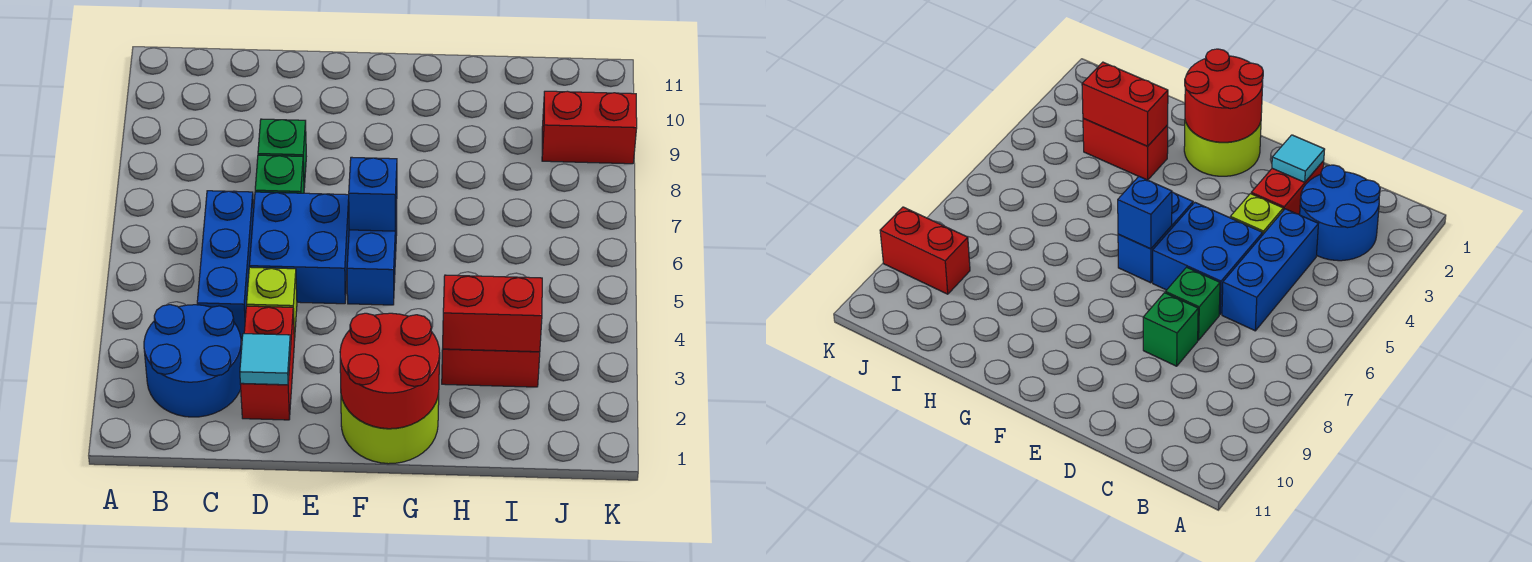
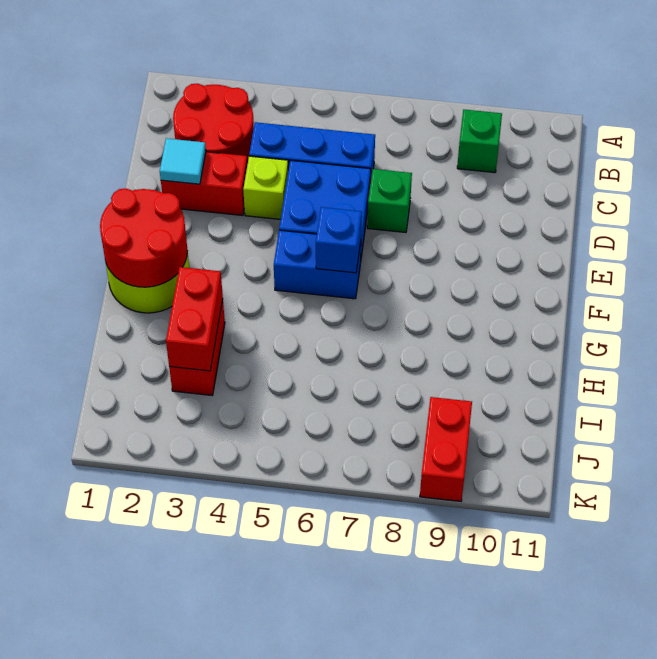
blue 2x2 round brick [144,305,242,417] -> red 2x2 round brick [173,83,254,163]
green 1x1 brick [258,119,306,187] -> green 1x1 brick moved to [457,110,502,173]

